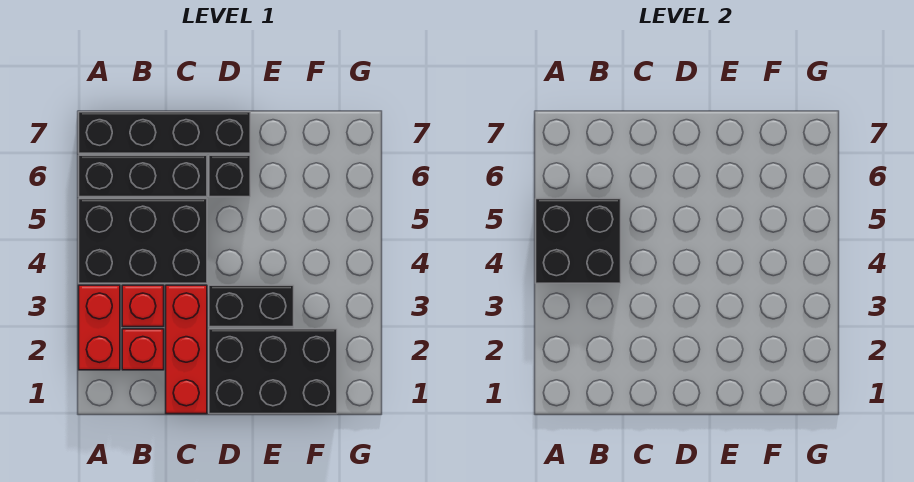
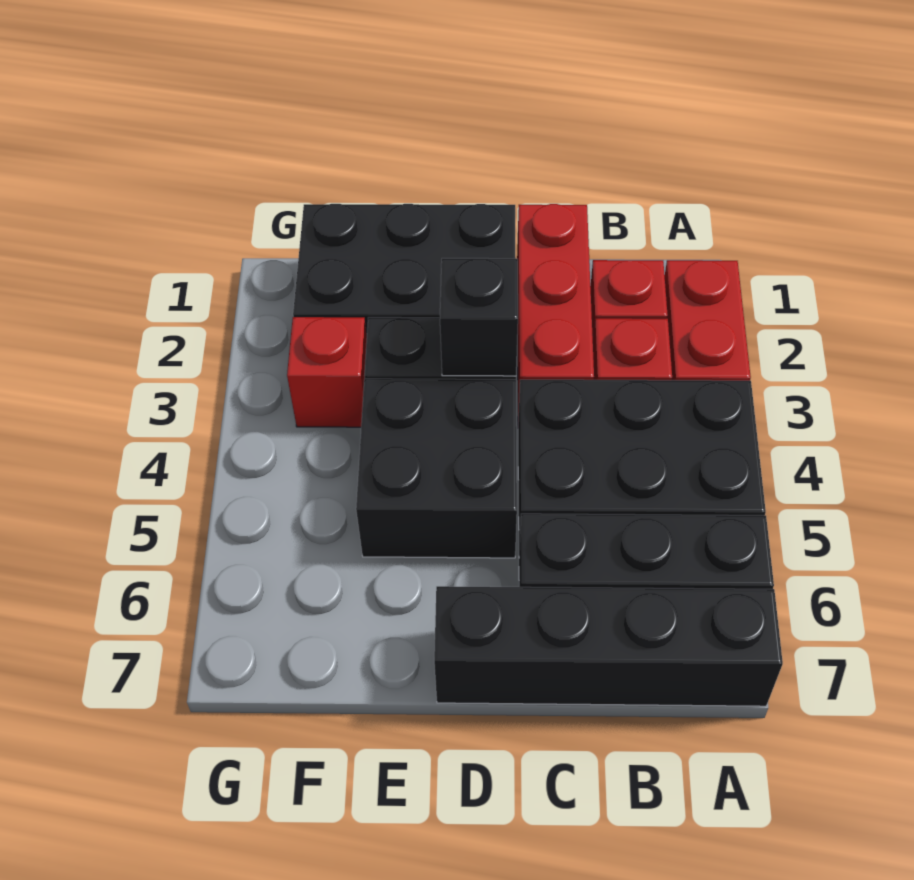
black 2x2 brick [536,199,621,283] -> black 2x2 brick moved to [356,379,517,558]
black 1x1 brick [209,155,250,197] -> black 1x1 brick moved to [440,258,518,376]
none -> red 1x1 brick [287,317,367,427]

